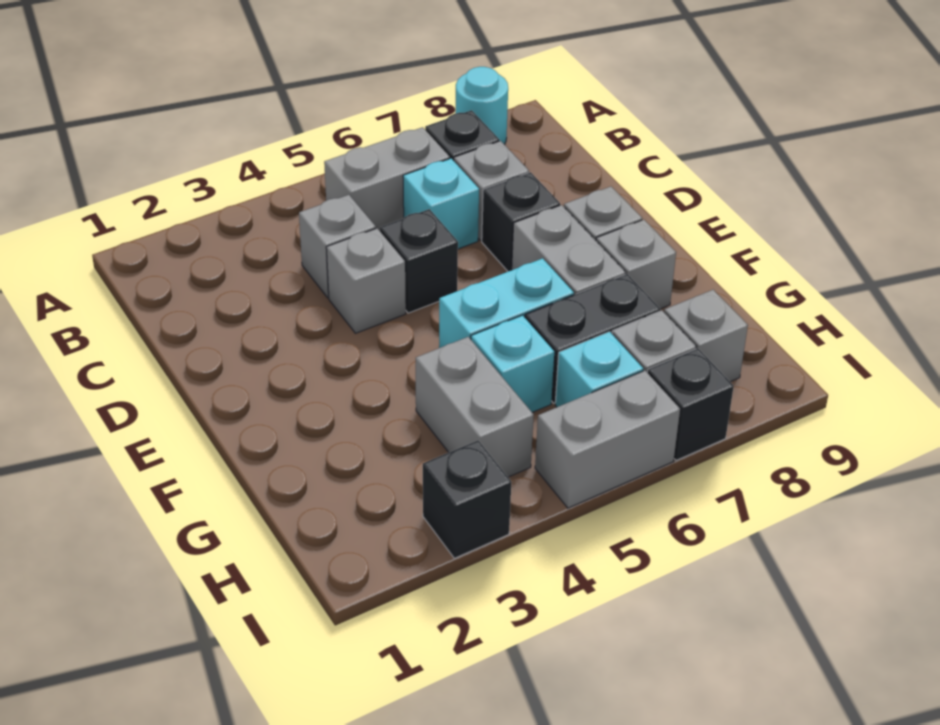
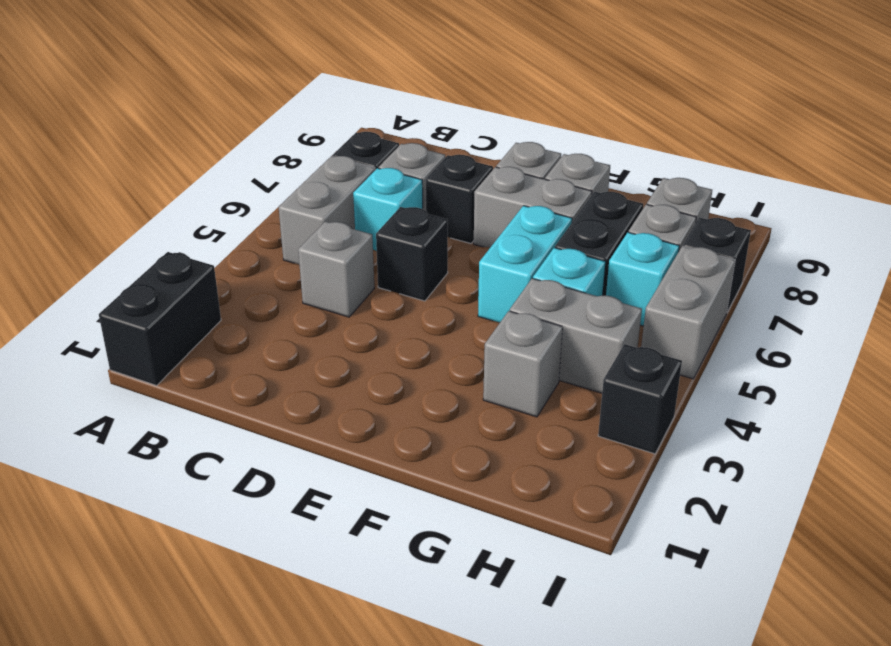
none -> black 1x2 brick [99,252,221,386]
cyan 1x1 round brick [455,67,508,145] -> none
grey 1x1 brick [326,228,406,333] -> grey 1x1 brick moved to [483,311,563,417]

